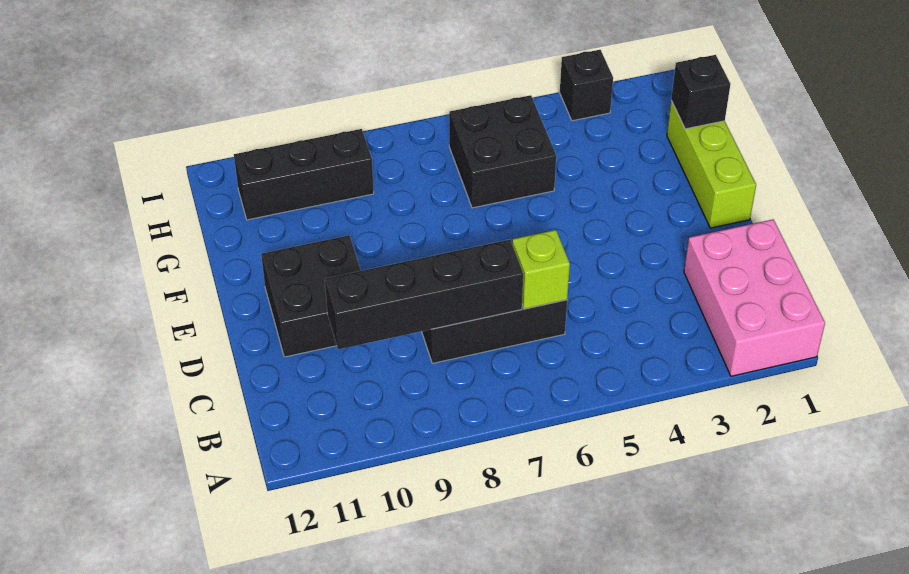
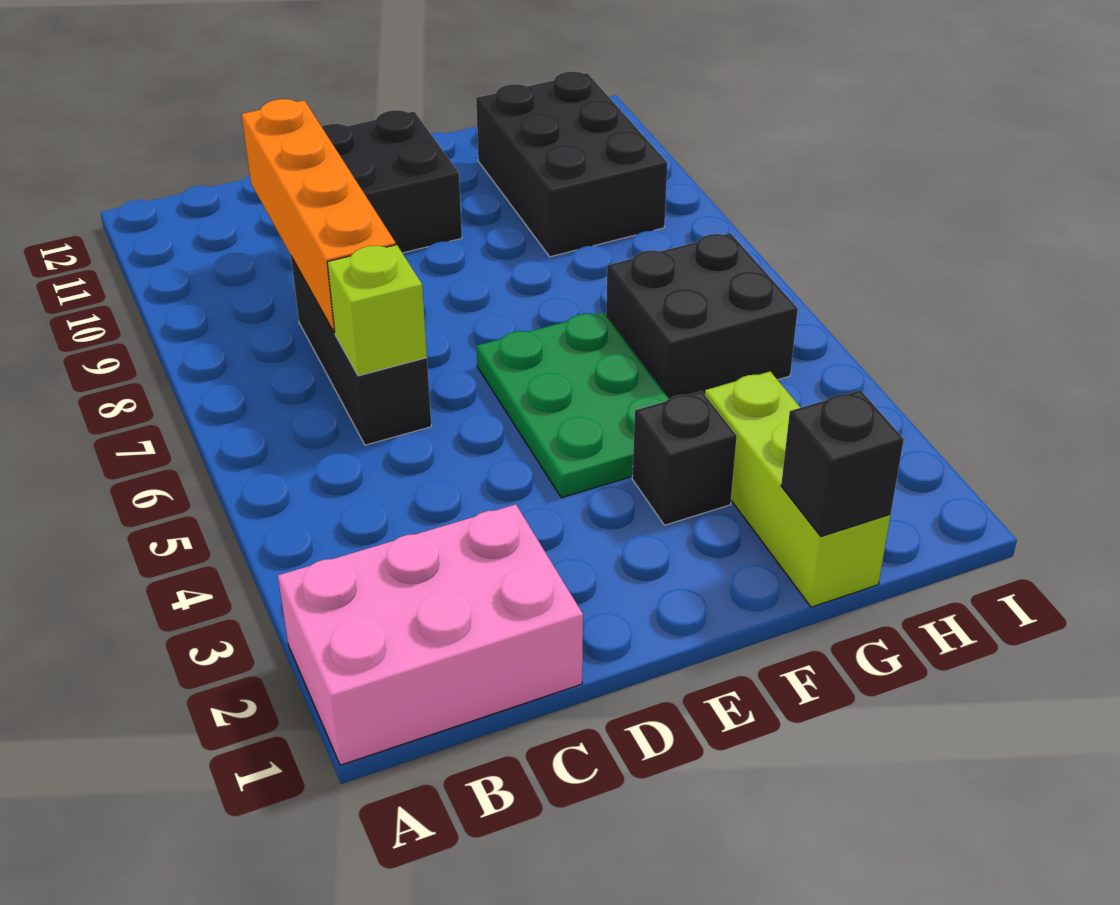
black 1x4 brick [325,240,523,349] -> orange 1x4 brick [242,99,396,332]
lime 1x3 brick [667,101,756,228] -> lime 1x3 brick turned to [705,372,891,607]
none -> green 2x3 plate [477,312,669,498]
black 1x3 brick [234,129,374,220] -> black 2x3 brick [476,72,667,257]
black 1x1 brick [560,50,613,121] -> black 1x1 brick moved to [632,391,737,525]

